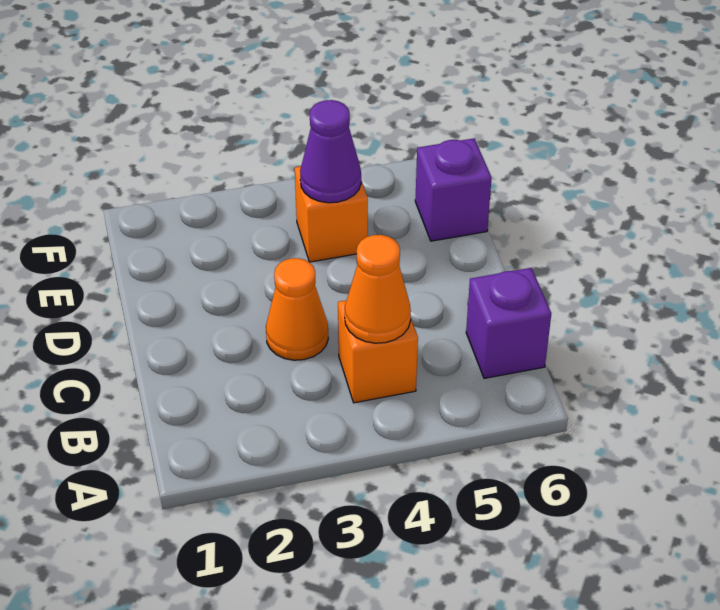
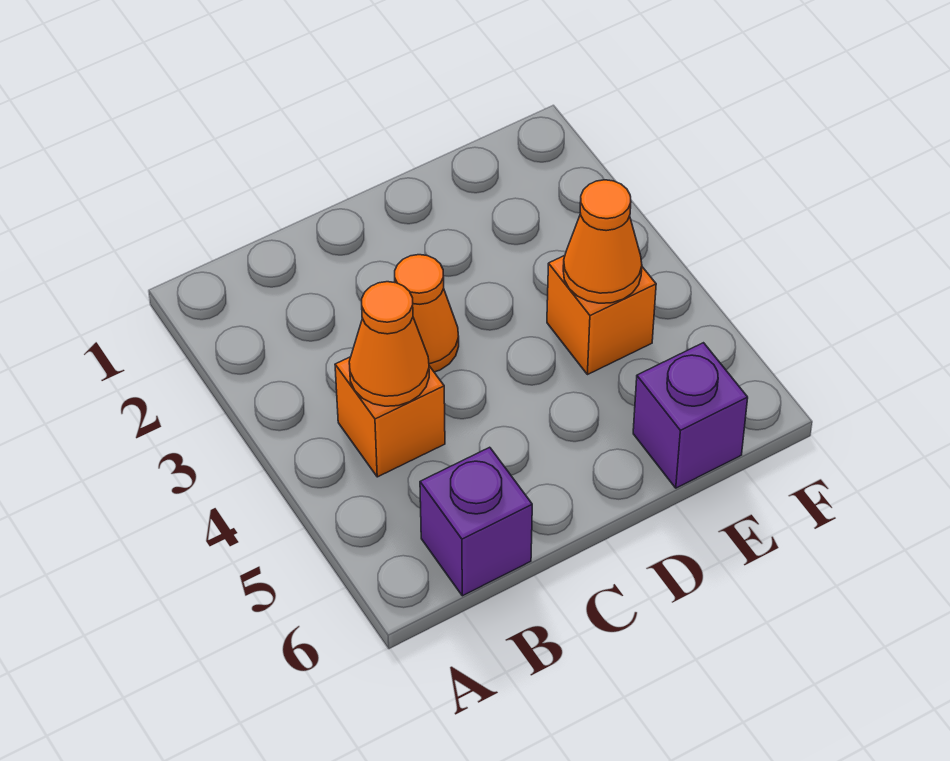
purple 1x1 cone [300,100,361,203] -> orange 1x1 cone [563,180,642,303]

